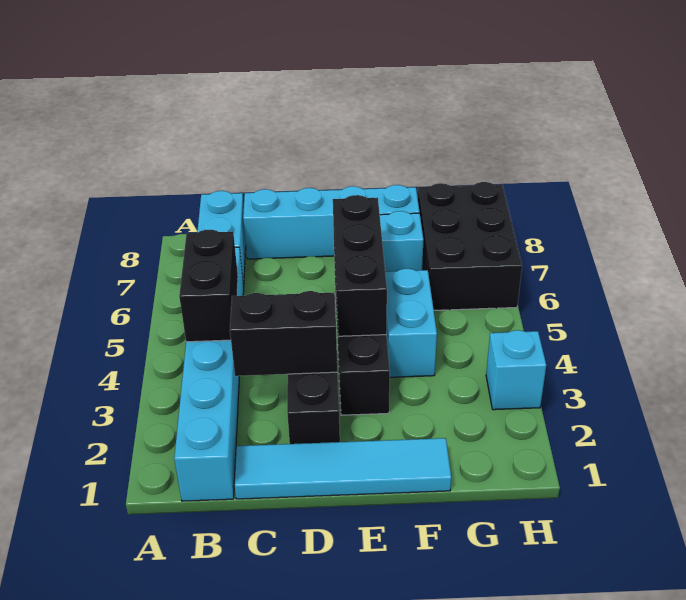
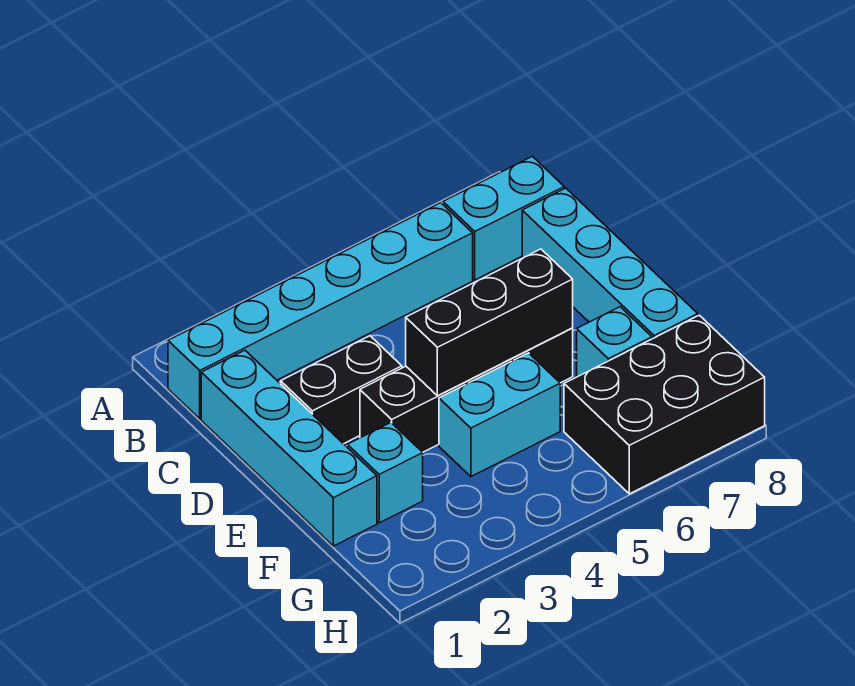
black 1x2 brick [179,230,238,342] -> none
cyan 1x4 tile [234,438,451,499] -> cyan 1x4 brick [201,350,377,546]
black 1x2 brick [230,291,337,376] -> none
cyan 1x1 brick [486,330,546,410] -> cyan 1x1 brick moved to [347,423,423,523]

